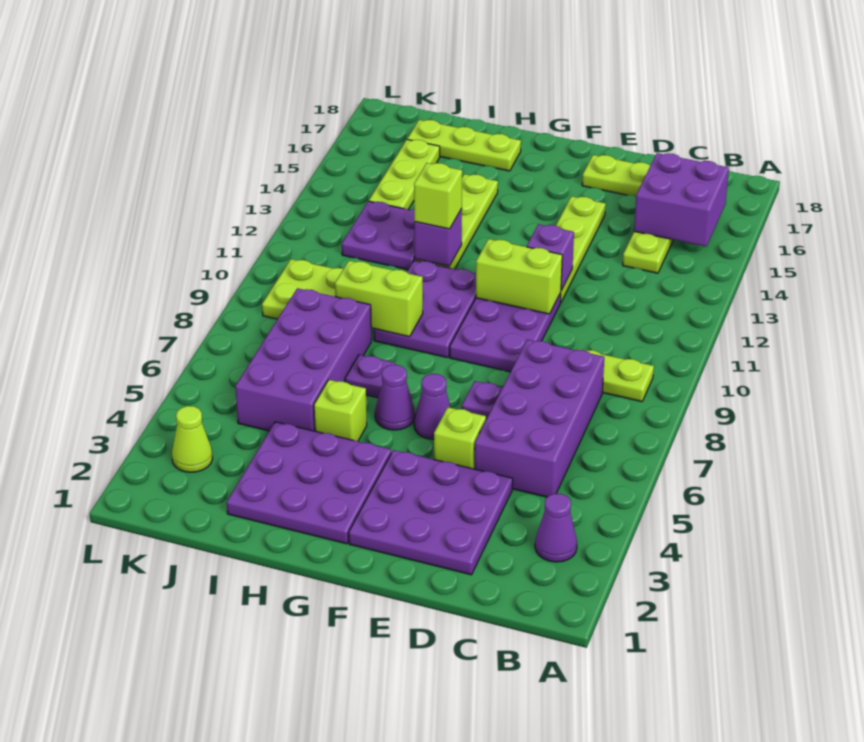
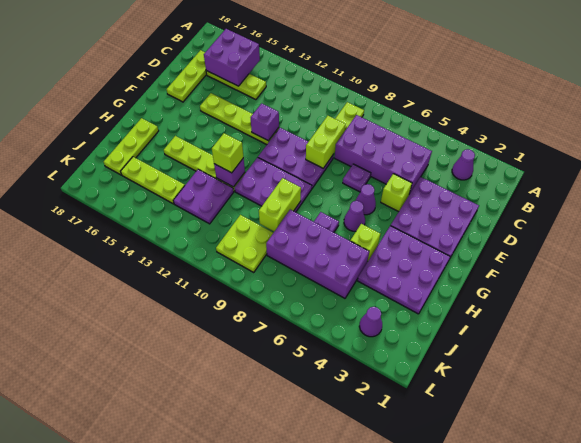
lime 1x2 brick [476,239,562,314] -> lime 1x2 brick moved to [306,116,346,168]
lime 1x1 cone [172,406,212,472] -> purple 1x1 cone [359,307,382,337]

